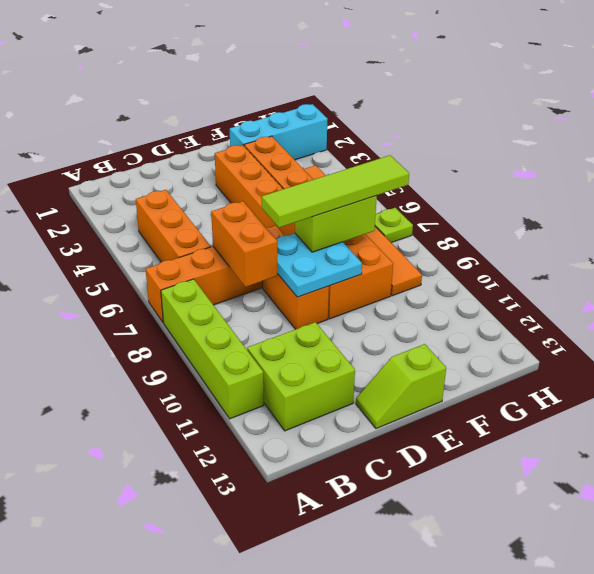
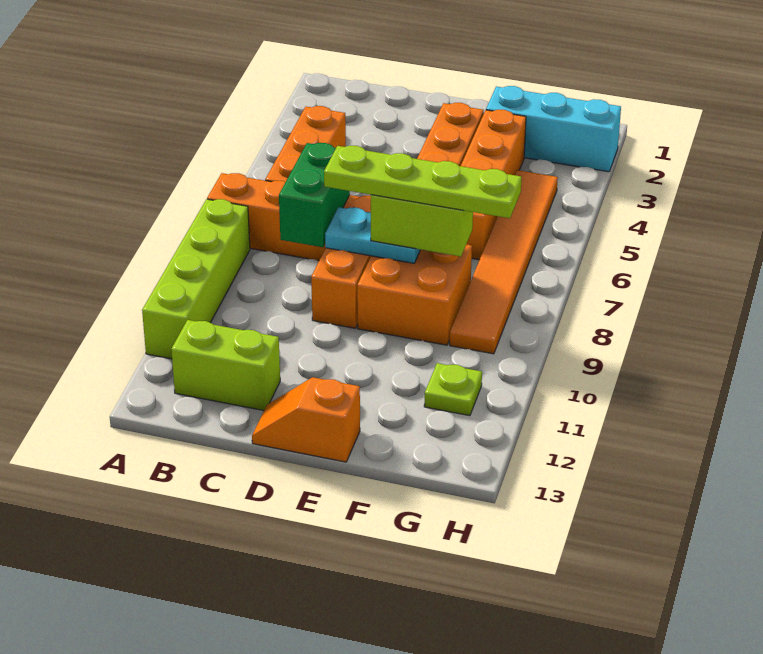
lime 2x2 brick [247,322,355,431] -> lime 1x2 brick [171,320,280,411]
orange 1x2 brick [211,201,277,287] -> green 1x2 brick [279,143,350,247]
cyan 2x2 plate [276,233,362,297] -> cyan 1x2 plate [325,207,421,263]
lime 1x4 tile [262,155,409,228] -> lime 1x4 plate [324,146,522,218]
lime 1x2 slope [356,344,446,429] -> orange 1x2 slope [252,377,360,462]
lime 1x1 plate [375,208,413,243] -> lime 1x1 plate moved to [424,363,482,416]

